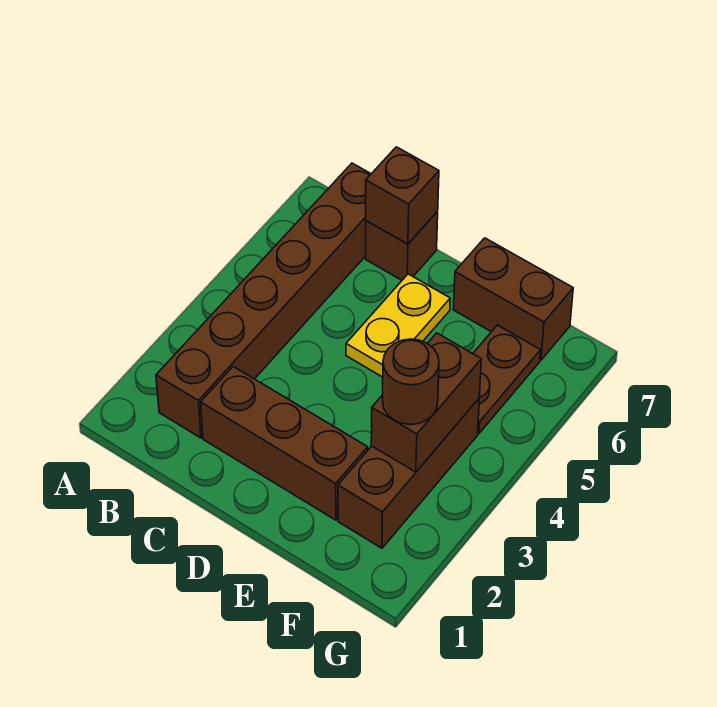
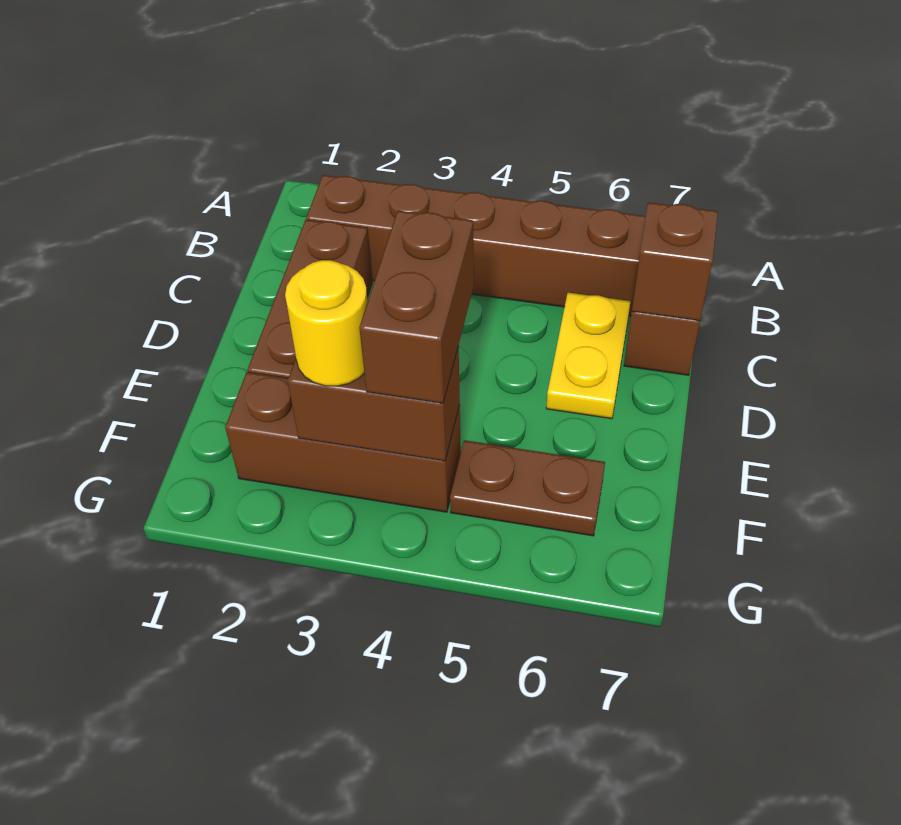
yellow 1x2 plate [346,274,450,377] -> yellow 1x2 plate turned to [546,292,631,419]
brown 1x2 brick [453,238,573,360] -> brown 1x2 brick moved to [359,211,474,403]
brown 1x1 round brick [383,339,439,425] -> yellow 1x1 round brick [285,260,368,386]

